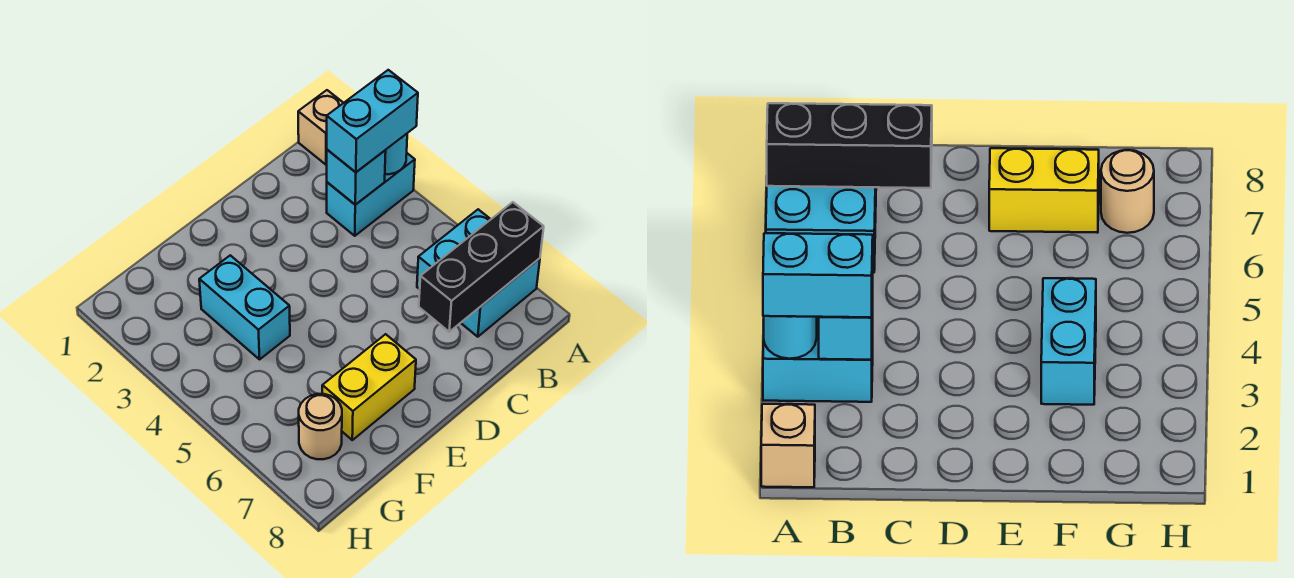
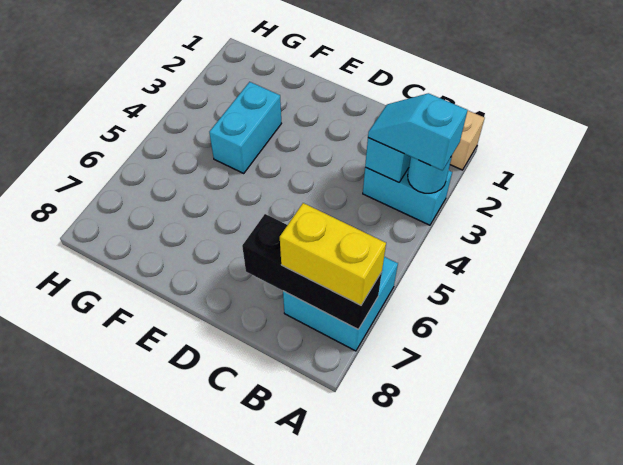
cyan 1x2 brick [327,70,418,172] -> cyan 1x2 slope [368,93,468,171]
yellow 1x2 brick [322,334,416,440] -> yellow 1x2 brick moved to [280,203,386,305]
tan 1x1 round brick [299,394,342,459] -> none

